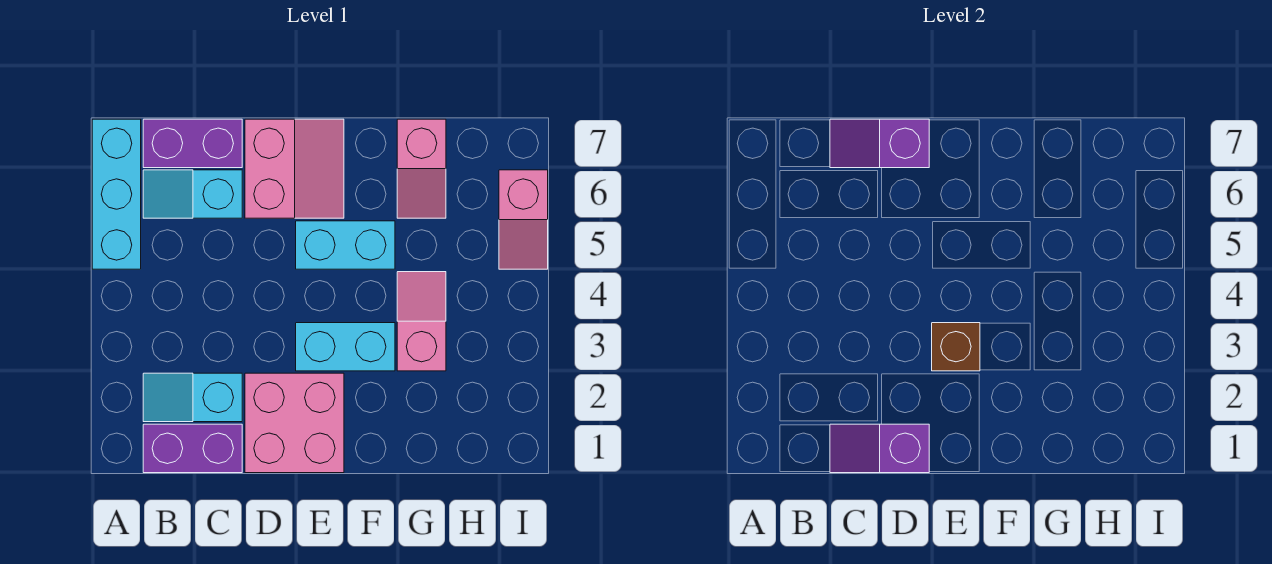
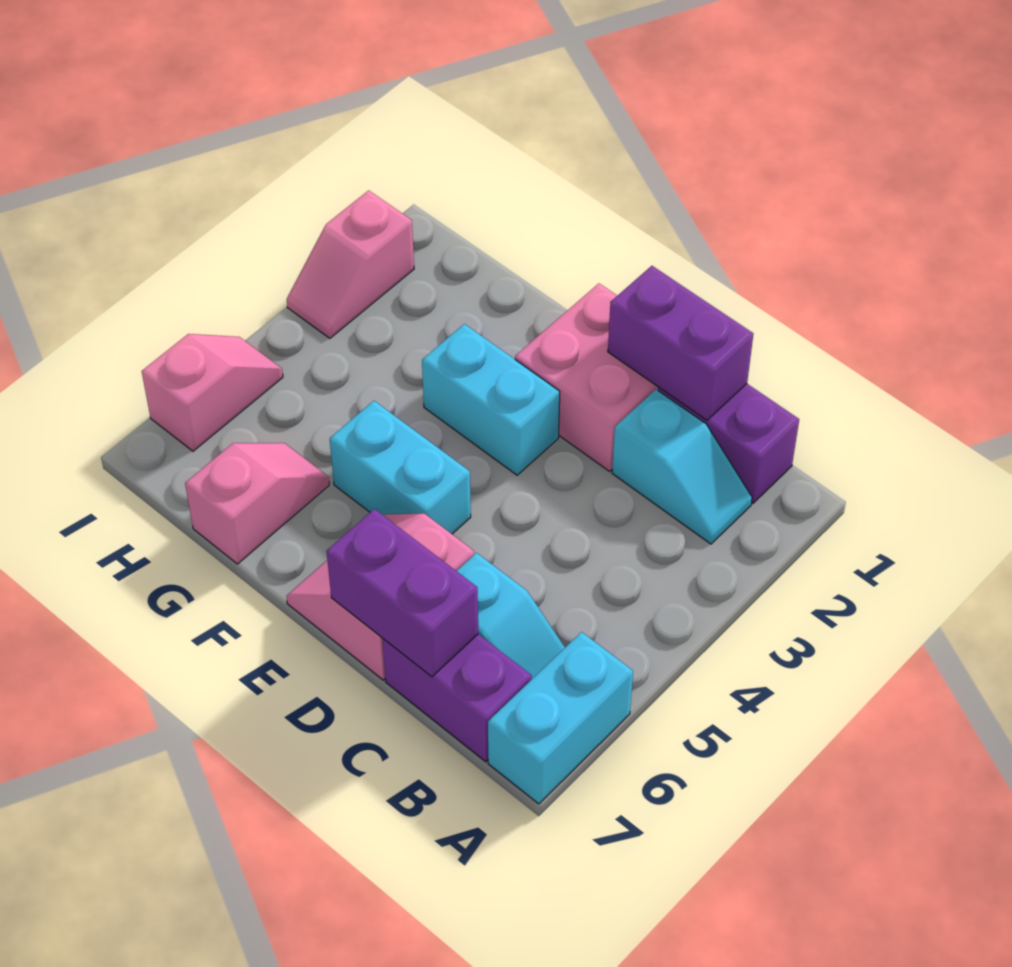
cyan 1x3 brick [92,119,141,269] -> cyan 1x2 brick [488,632,633,804]
purple 1x2 slope [830,424,929,473] -> purple 1x2 brick [608,266,753,420]
purple 1x2 slope [830,119,929,168] -> purple 1x2 brick [327,509,478,677]
brown 1x1 brick [932,323,980,371] -> none
pink 1x2 slope [397,272,446,371] -> pink 1x2 slope moved to [287,190,414,338]

